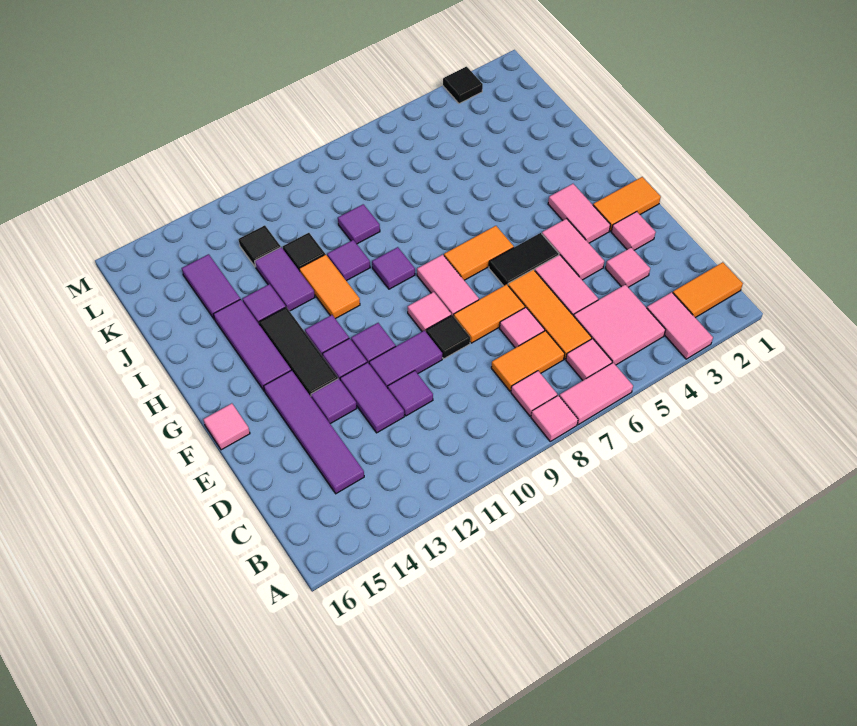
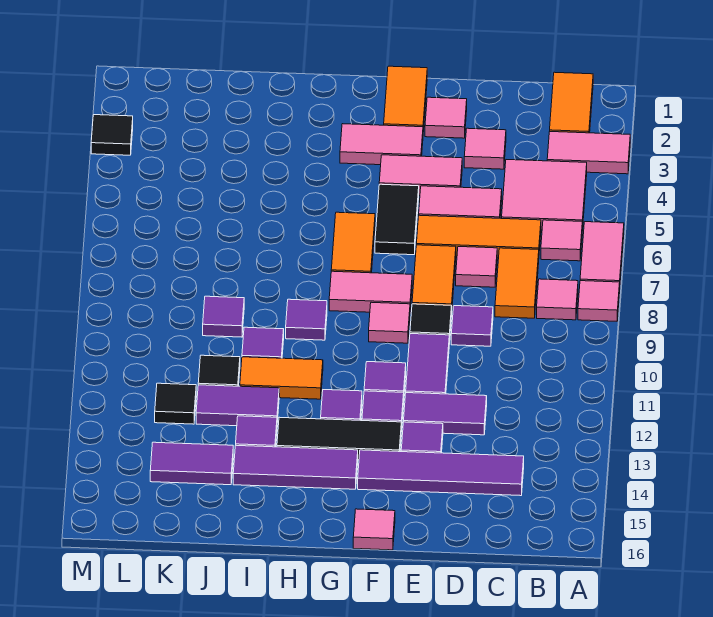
purple 1x1 tile [388,371,433,416] -> purple 1x1 tile moved to [451,306,493,346]

